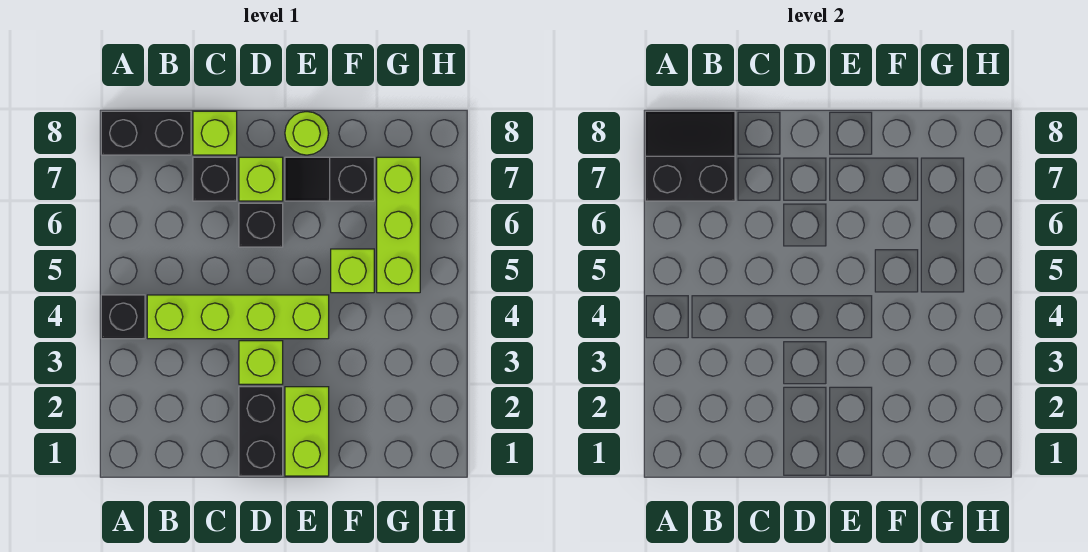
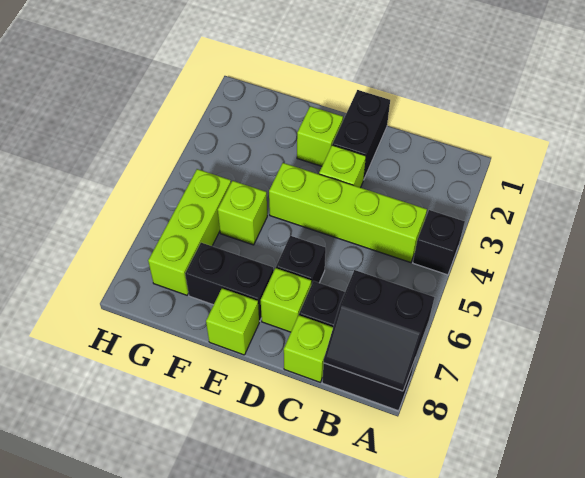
lime 1x2 brick [285,387,329,476] -> lime 1x1 brick [297,106,343,166]
black 1x2 slope [285,157,374,201] -> black 1x2 brick [185,243,274,321]
lime 1x1 round brick [285,112,329,155] -> lime 1x1 brick [206,288,259,355]

